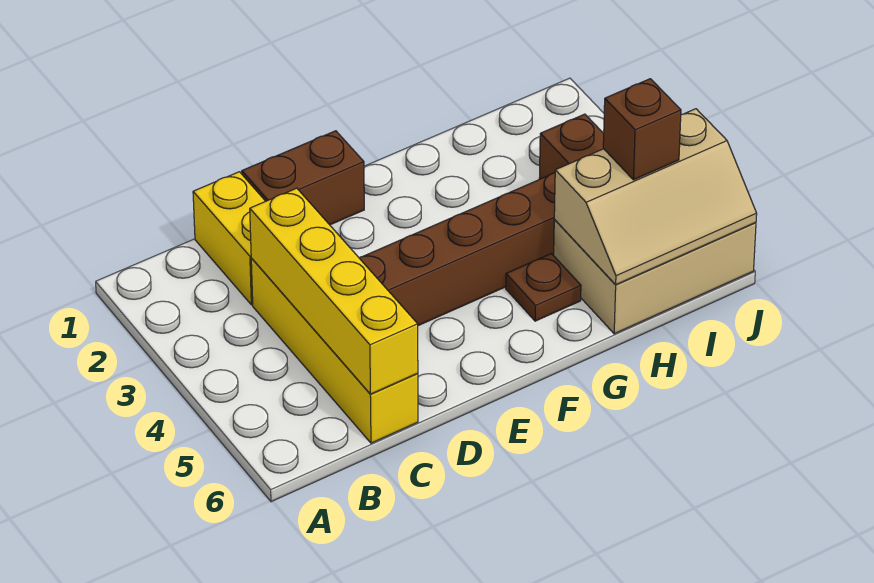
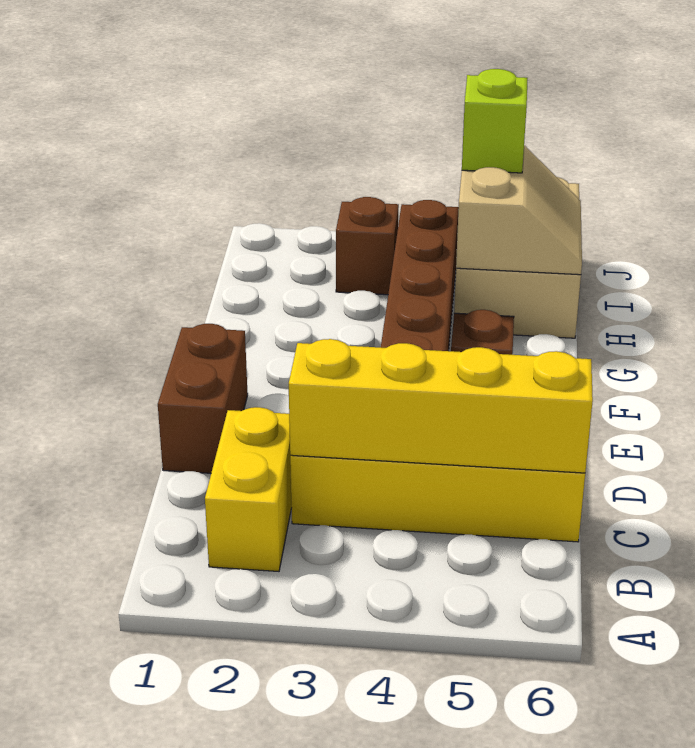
yellow 1x2 brick [193,172,265,305] -> yellow 1x2 brick turned to [205,407,292,571]
tan 2x3 slope [554,109,757,285] -> tan 2x2 slope [456,146,582,275]
brown 1x1 brick [603,79,681,180] -> lime 1x1 brick [462,69,528,173]

